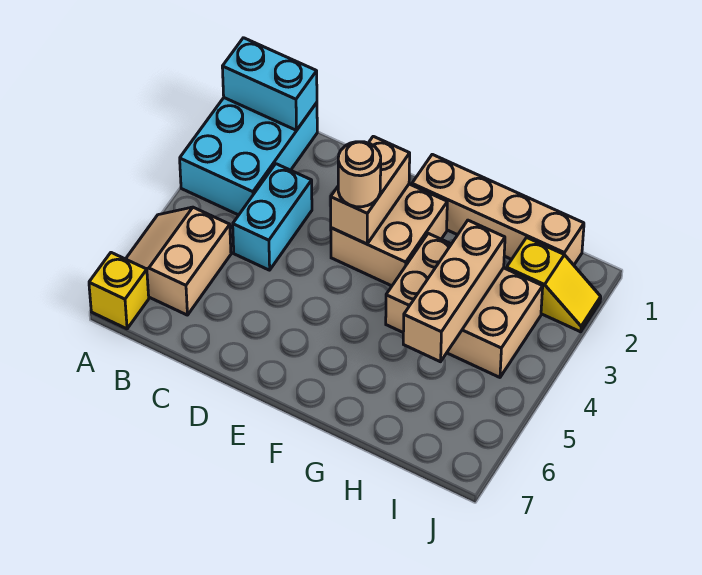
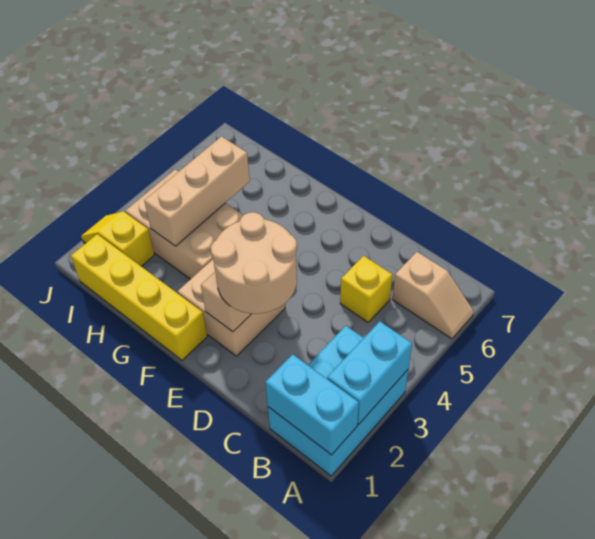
tan 2x2 slope [126,207,231,315] -> tan 1x2 slope [392,252,474,339]
yellow 1x1 brick [89,253,149,329] -> yellow 1x1 brick moved to [340,256,392,322]
cyan 1x2 brick [233,164,312,270] -> cyan 1x2 brick moved to [327,321,412,424]
tan 1x1 round brick [338,142,381,207] -> tan 2x2 round brick [211,212,297,314]
tan 1x4 brick [412,154,584,265] -> yellow 1x4 brick [71,234,207,360]

